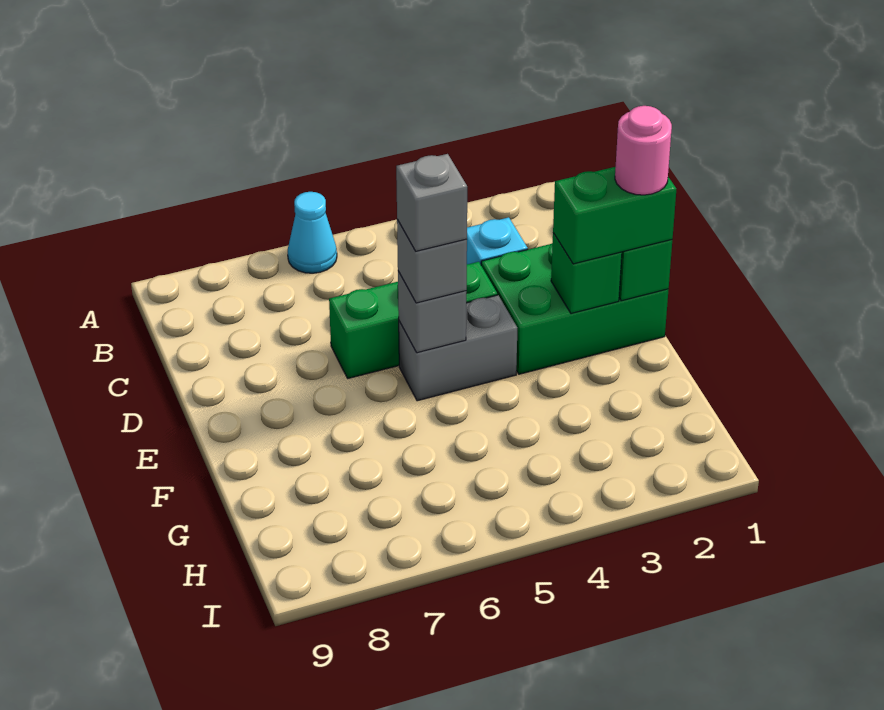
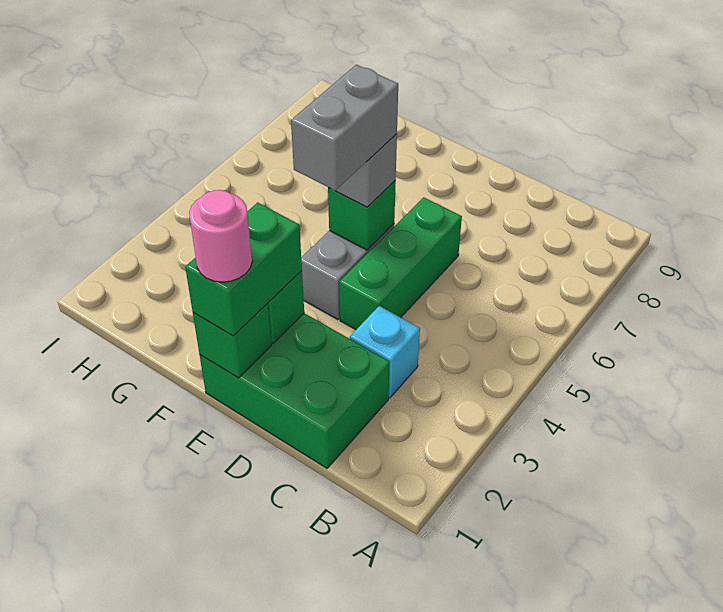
cyan 1x1 cone [288,192,337,273] -> none
green 2x3 brick [481,243,669,374] -> green 2x3 brick turned to [200,313,390,468]
grey 1x1 brick [398,271,466,353] -> green 1x1 brick [328,181,396,250]
grey 1x1 brick [396,154,467,251] -> grey 1x2 brick [291,65,398,191]

